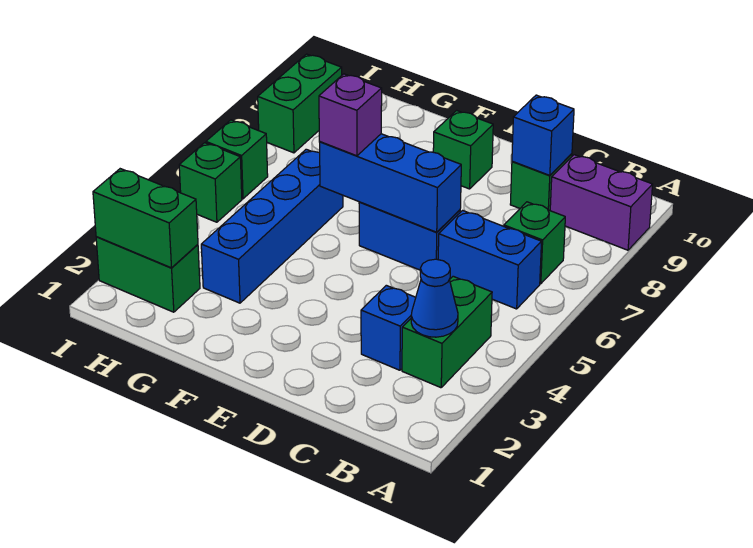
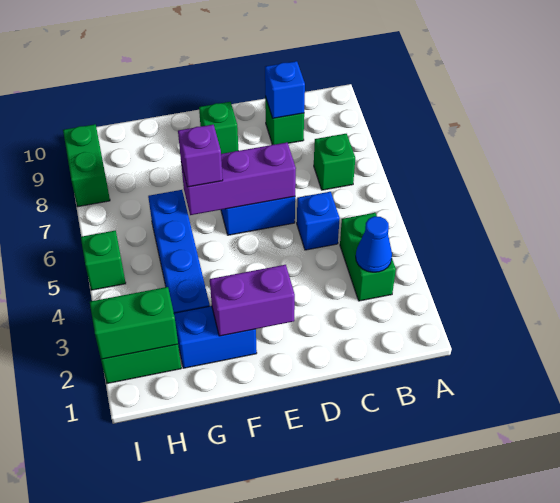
purple 1x2 brick [550,155,653,250] -> purple 1x2 brick moved to [210,265,295,336]
blue 1x2 brick [438,211,541,309] -> blue 1x2 brick moved to [174,306,257,368]
blue 1x1 brick [361,285,416,370] -> blue 1x1 brick moved to [297,192,340,250]
blue 1x3 brick [320,134,461,232] -> purple 1x3 brick [181,142,296,215]
green 1x1 brick [206,120,268,199] -> none

